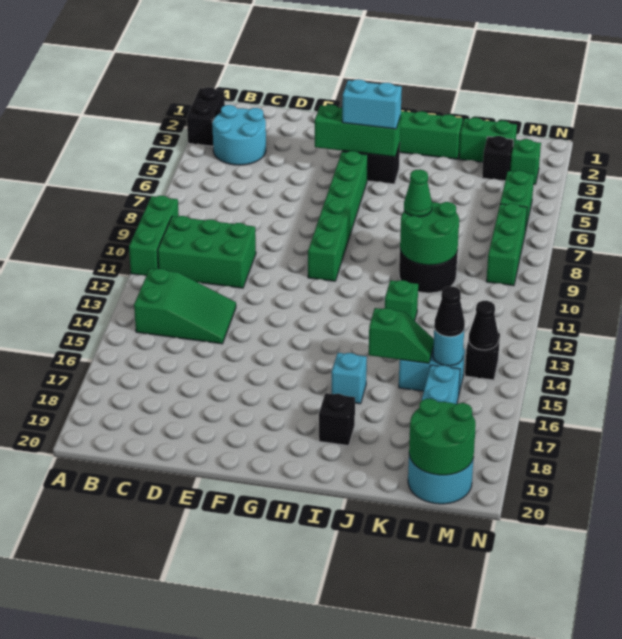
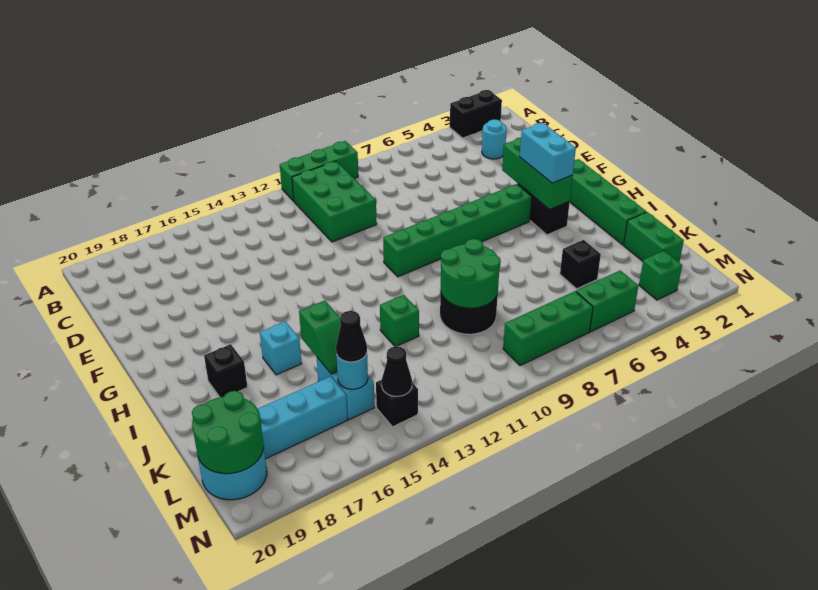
cyan 2x2 round brick [212,105,266,165] -> cyan 1x1 round brick [482,119,506,159]
green 2x3 slope [134,269,236,344] -> none
green 1x1 cone [404,169,432,217] -> none
black 1x1 brick [482,136,513,181] -> black 1x1 brick moved to [560,240,601,289]

